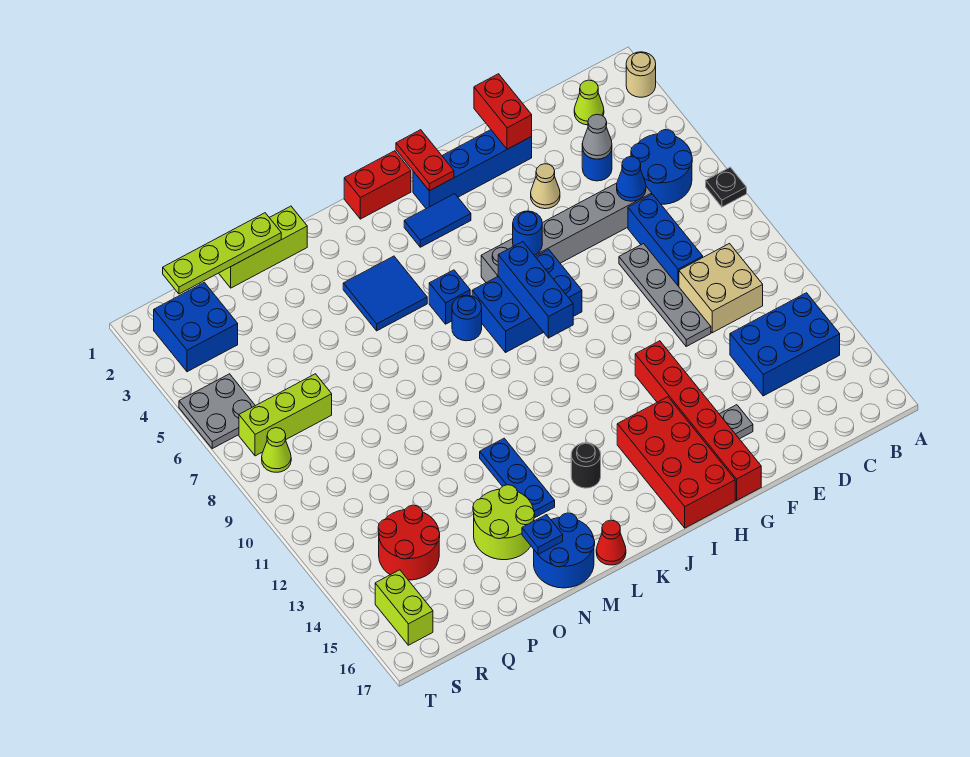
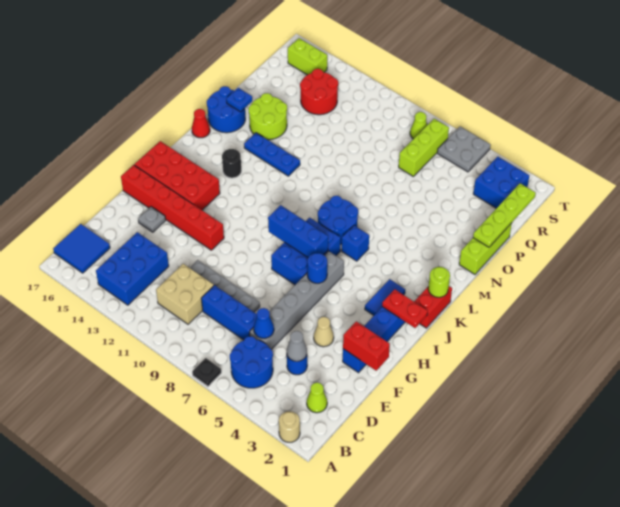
none -> lime 1x1 round brick [428,267,450,297]
blue 1x1 round brick [452,295,482,341] -> blue 2x2 round brick [318,196,358,244]
blue 2x2 tile [343,256,427,331] -> blue 2x2 tile moved to [53,224,110,273]

